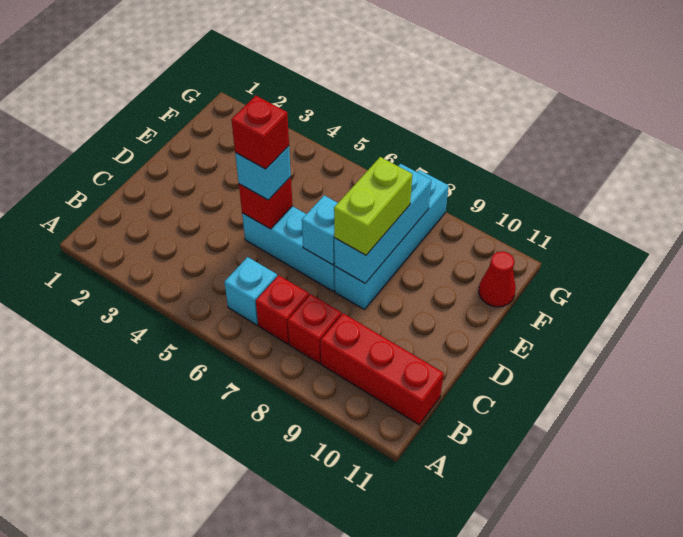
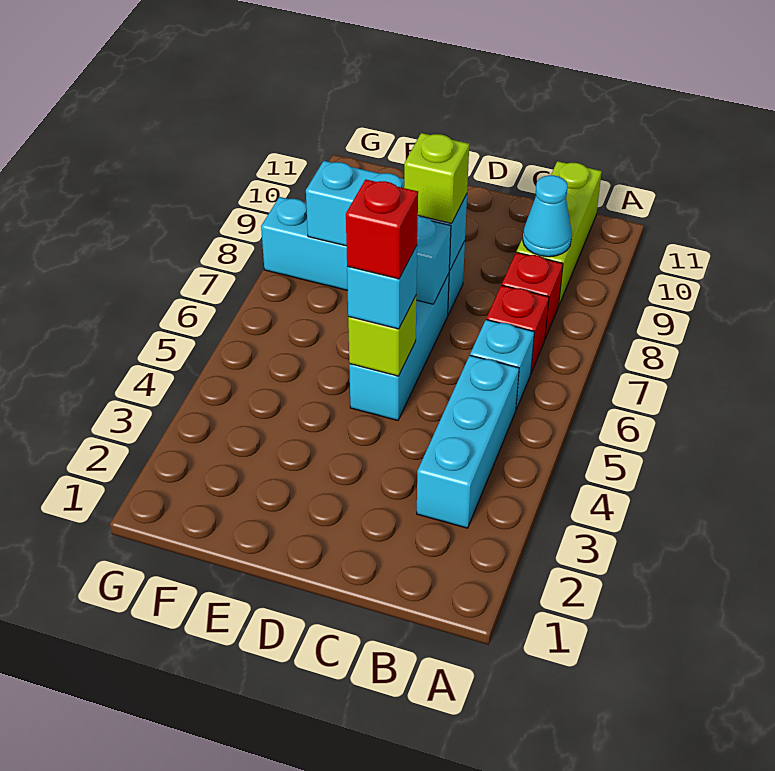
none -> cyan 1x3 brick [417,356,519,528]
red 1x3 brick [320,313,444,425] -> lime 1x3 brick [517,161,602,304]
none -> cyan 1x1 cone [523,175,572,257]
red 1x1 brick [239,177,293,229] -> lime 1x1 brick [348,296,416,376]
lime 1x2 brick [334,157,412,255] -> lime 1x1 brick [404,133,469,223]
red 1x1 cone [479,251,516,307] -> none

